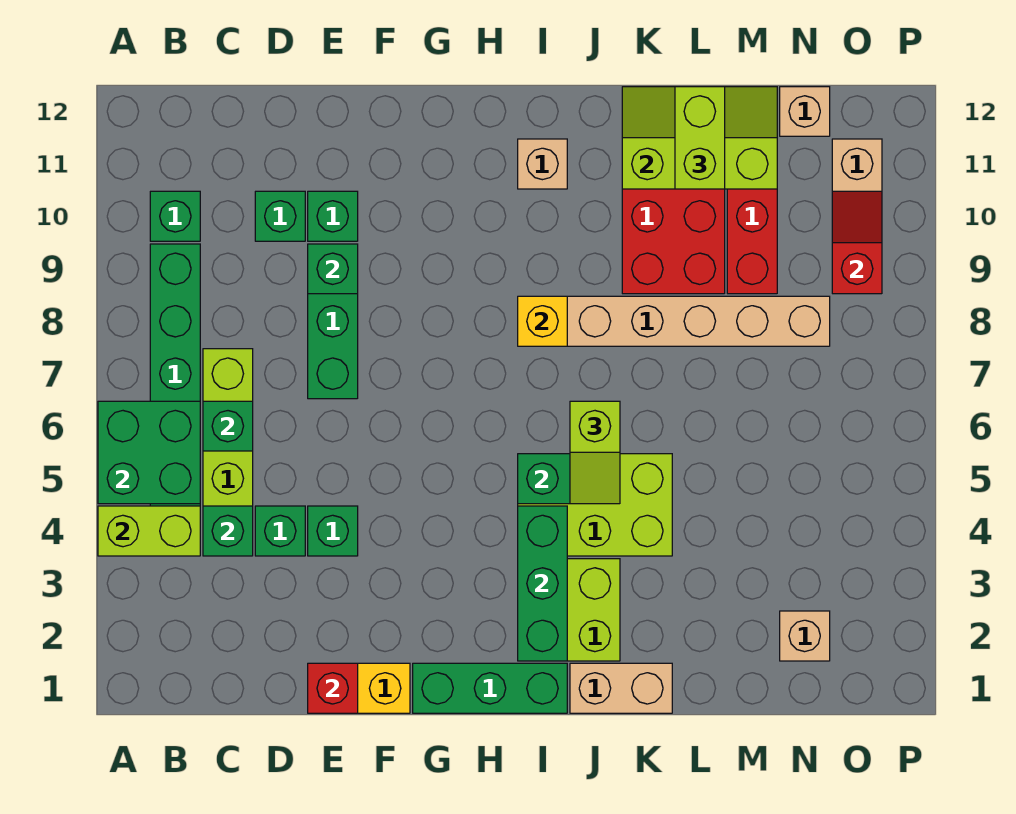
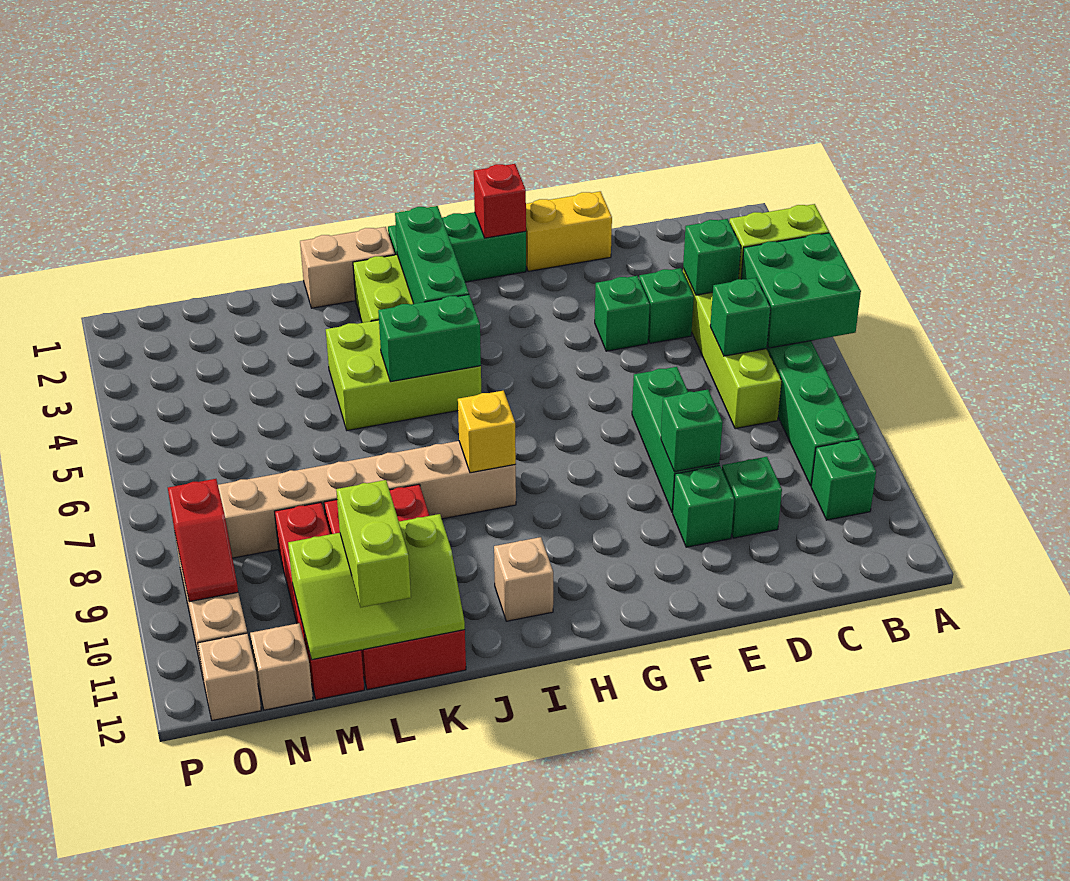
red 1x1 brick [308,663,358,713] -> red 1x1 brick moved to [474,164,526,238]
lime 1x2 slope [570,401,620,504] -> none
tan 1x1 brick [780,611,830,661] -> tan 1x1 brick moved to [198,633,261,721]

